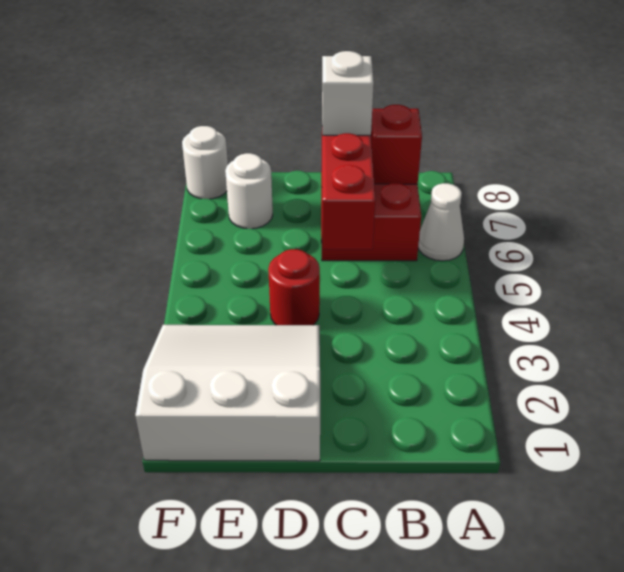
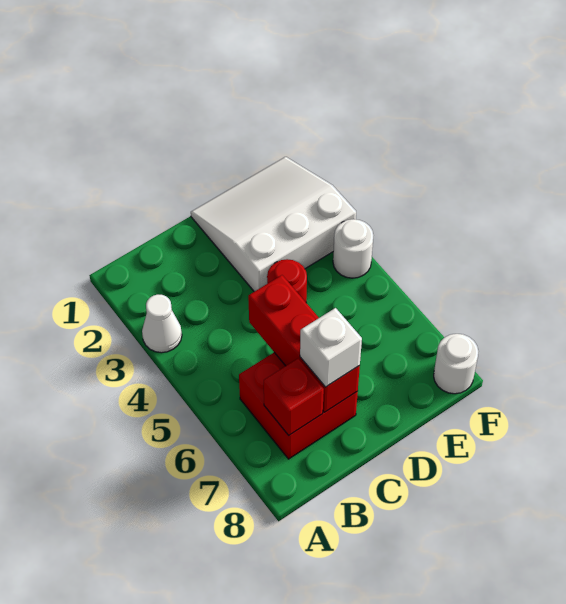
white 1x1 cone [418,183,464,261] -> white 1x1 cone moved to [142,295,182,353]
white 3x3 slope [135,325,320,461] -> white 3x3 slope turned to [191,157,356,292]
white 1x1 round brick [225,153,273,229] -> white 1x1 round brick moved to [333,219,373,278]

